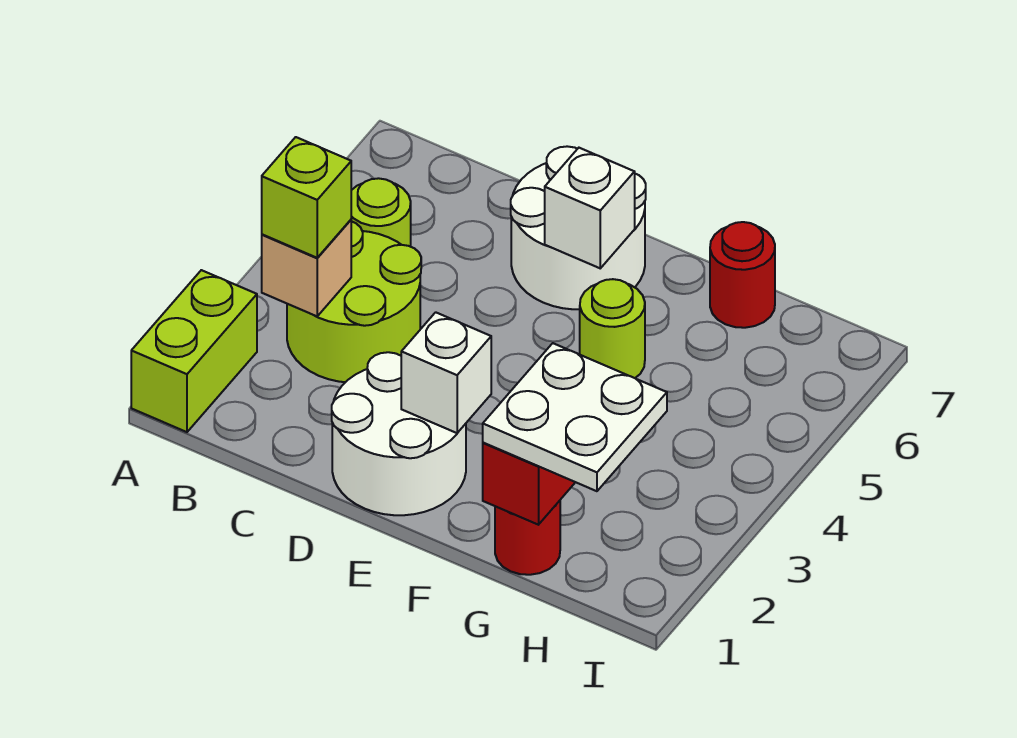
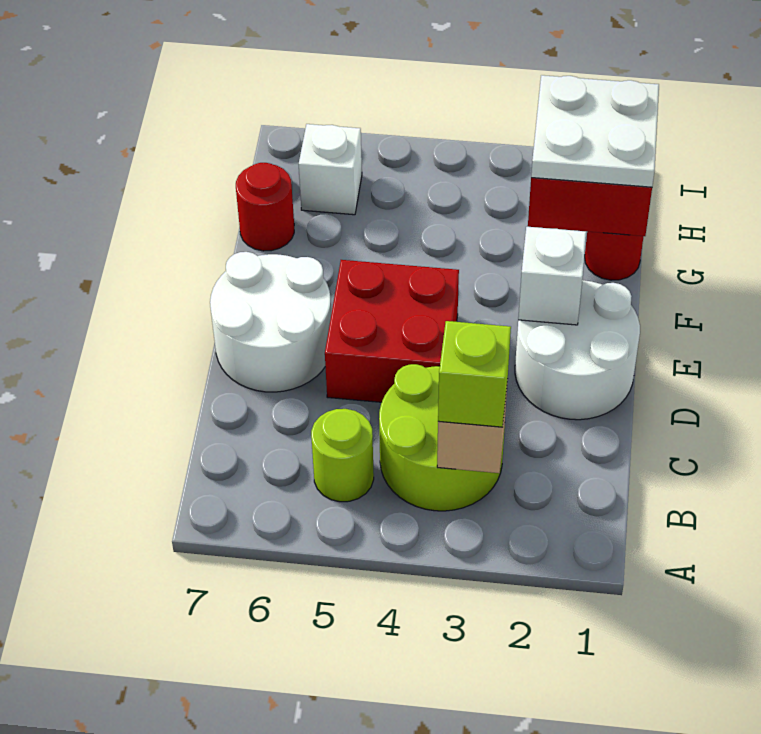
lime 1x2 brick [131,270,257,432] -> none
none -> red 2x2 brick [325,260,459,402]
white 1x1 brick [545,148,635,268] -> white 1x1 brick moved to [299,124,362,215]
lime 1x1 round brick [580,279,645,378] -> none

